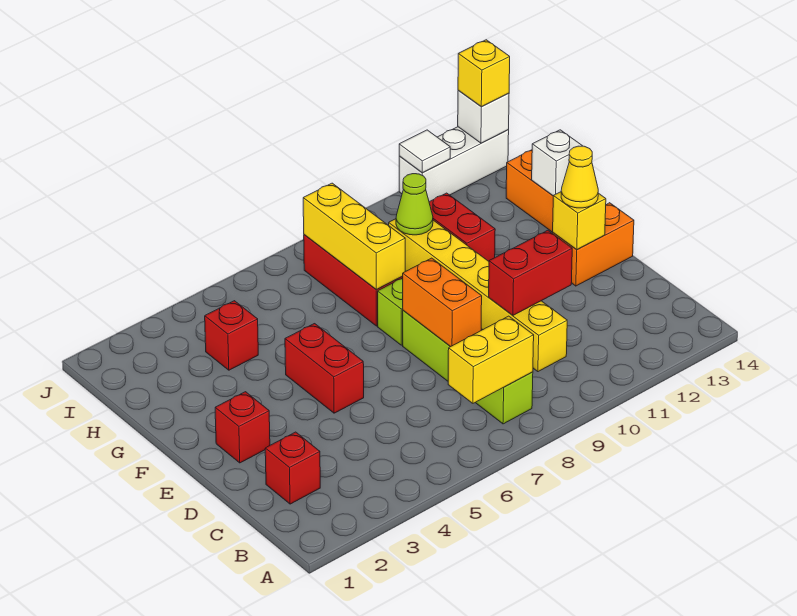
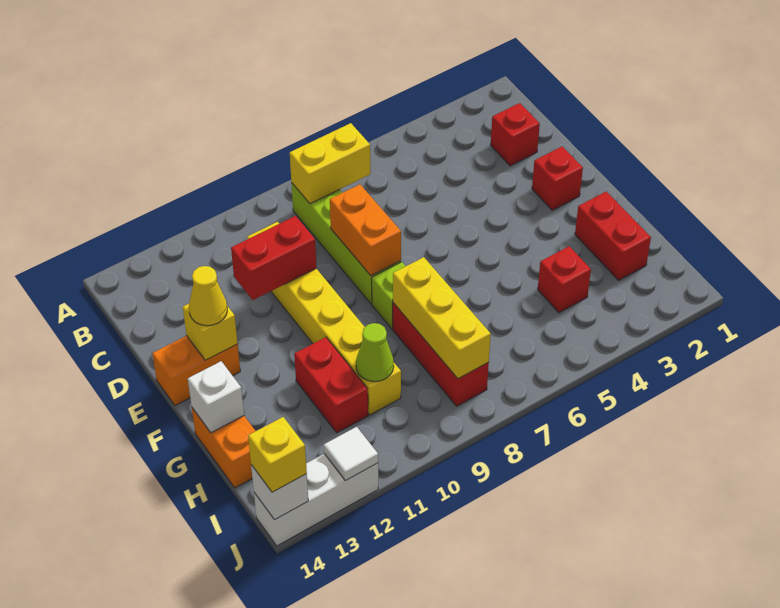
red 1x2 brick [285,324,364,413] -> red 1x2 brick moved to [575,192,651,280]

